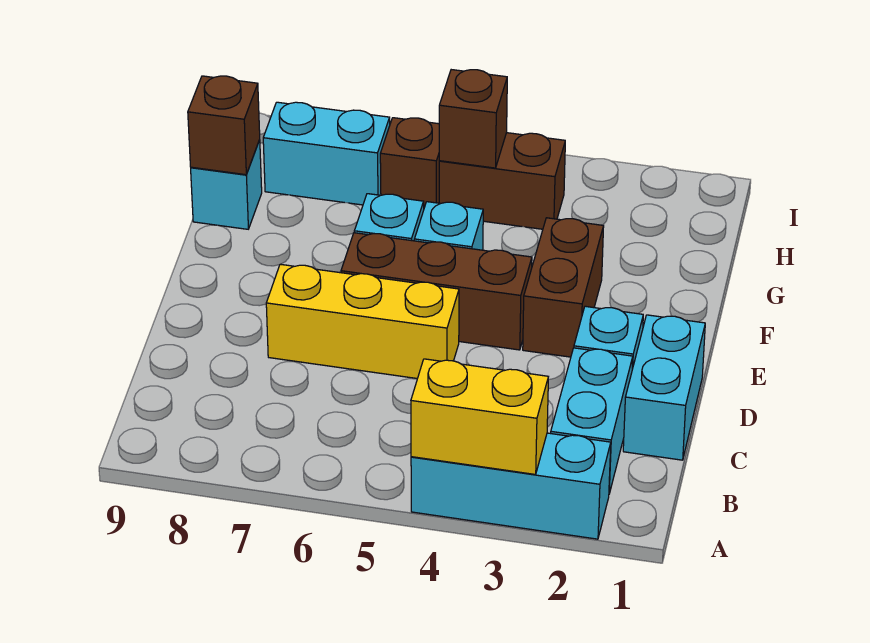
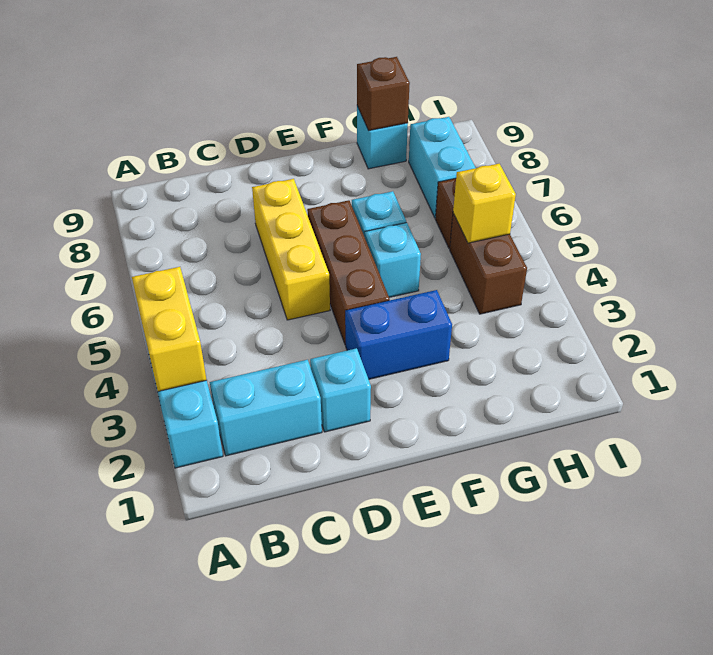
cyan 1x2 brick [623,315,705,460] -> none
brown 1x2 brick [523,218,604,357] -> blue 1x2 brick [345,290,452,379]
brown 1x1 brick [439,70,507,168] -> yellow 1x1 brick [453,164,516,243]

